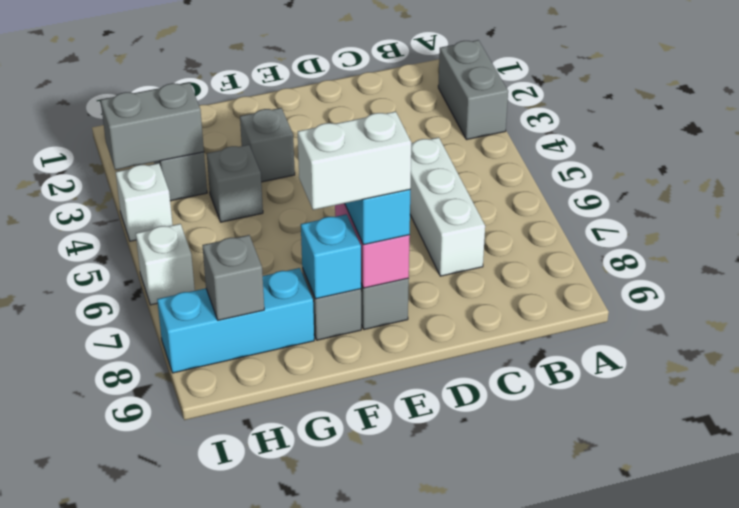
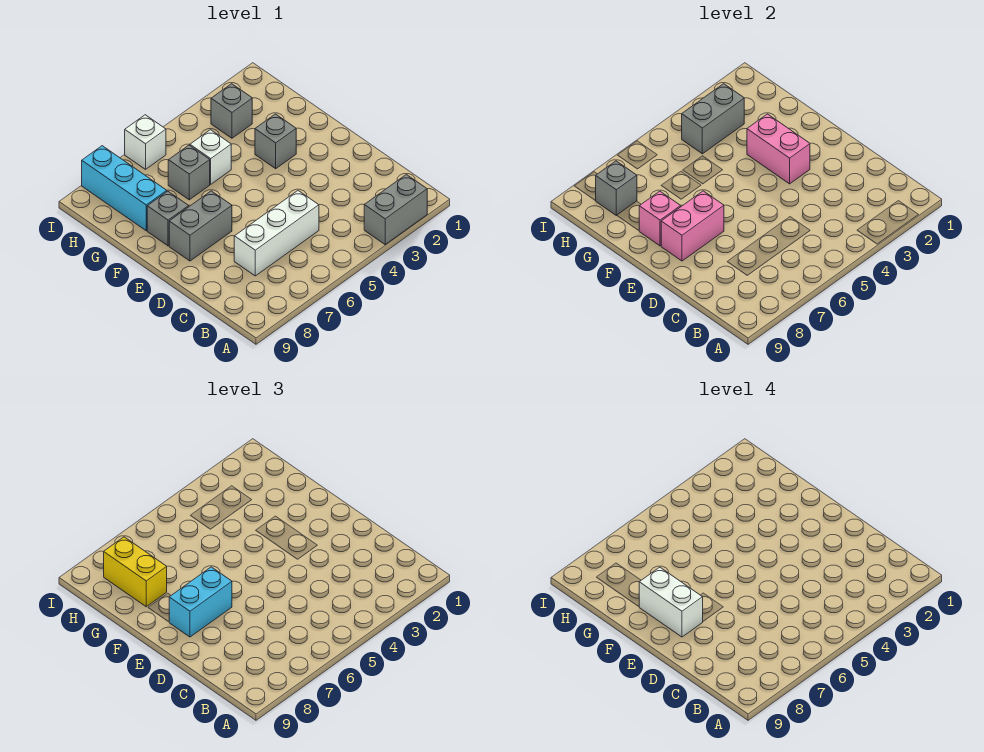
none -> pink 1x2 brick [747,114,810,184]
cyan 1x1 brick [301,214,361,299] -> pink 1x1 brick [639,191,681,246]
grey 1x1 brick [207,145,263,222] -> grey 1x1 brick moved to [168,145,210,200]
none -> yellow 1x2 brick [104,537,167,607]
grey 1x2 brick [101,82,204,170] -> grey 1x2 brick turned to [682,84,744,154]
white 1x1 brick [116,163,172,241] -> white 1x1 brick moved to [190,130,231,184]

